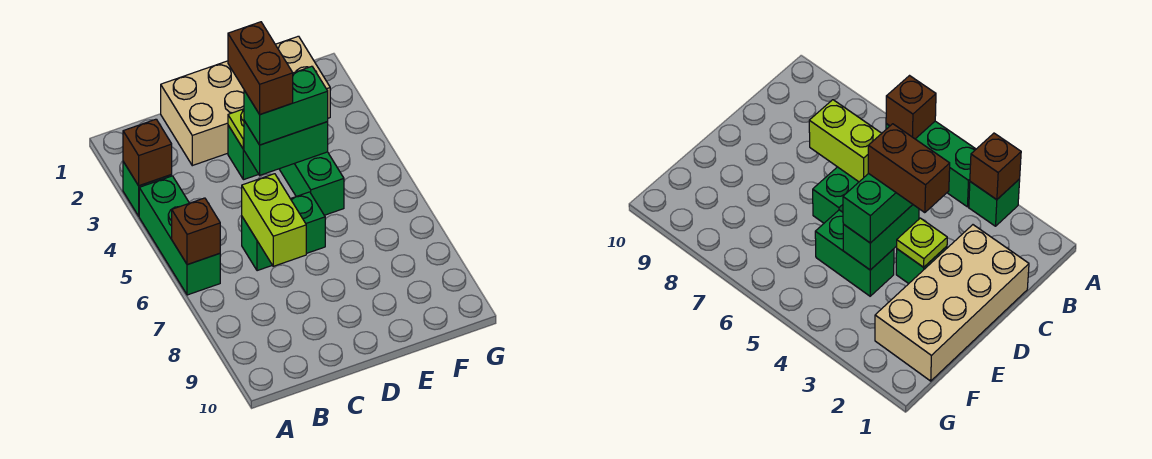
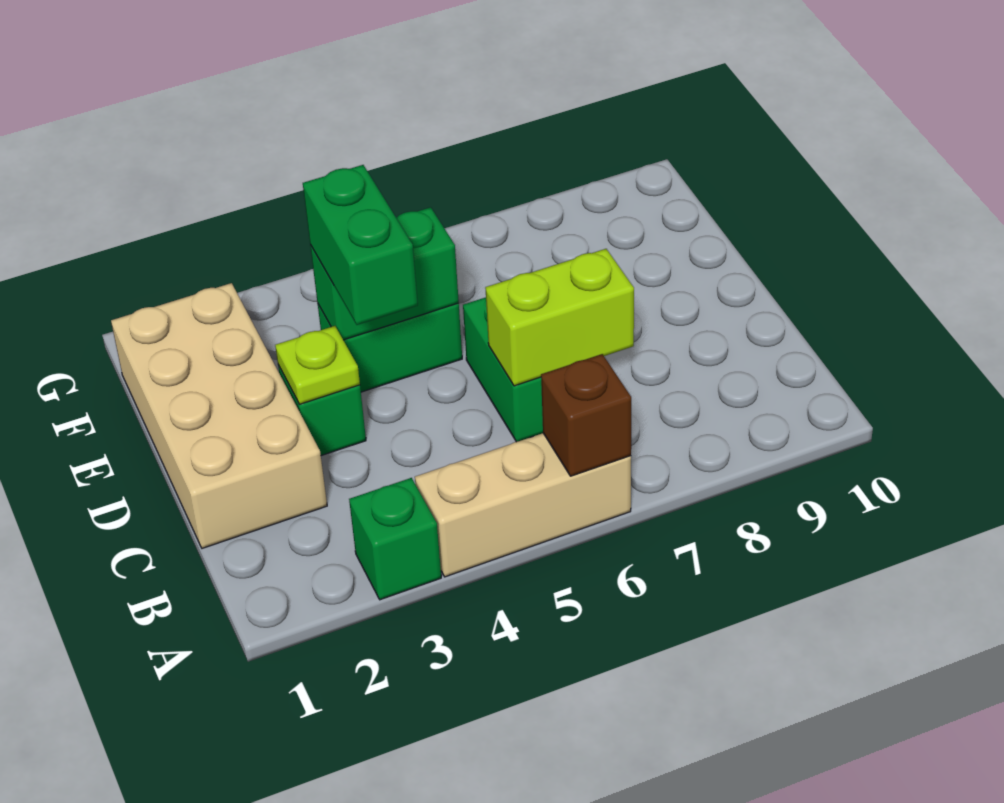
brown 1x1 brick [123,119,172,186] -> none
green 1x3 brick [139,176,220,295] -> tan 1x3 brick [415,433,631,577]
brown 1x2 brick [228,22,293,114] -> none
green 1x2 brick [244,121,328,175] -> green 1x2 brick turned to [310,207,459,340]

